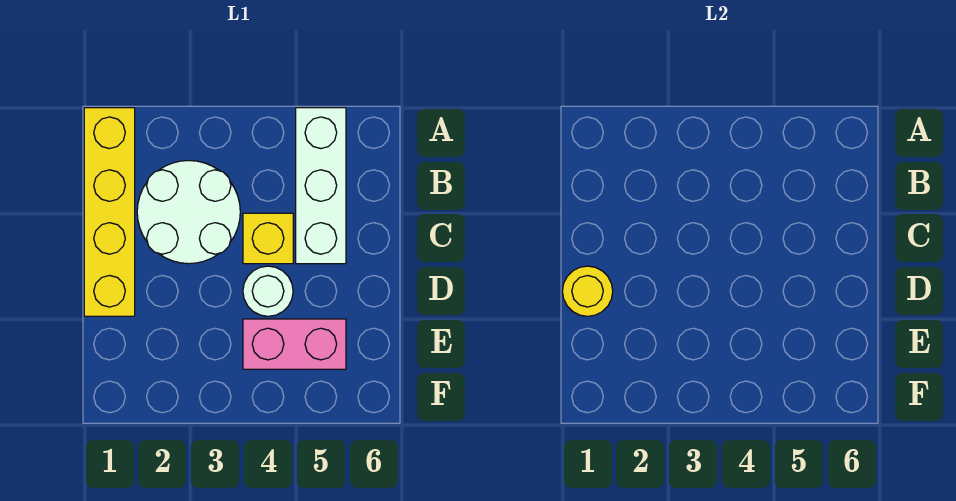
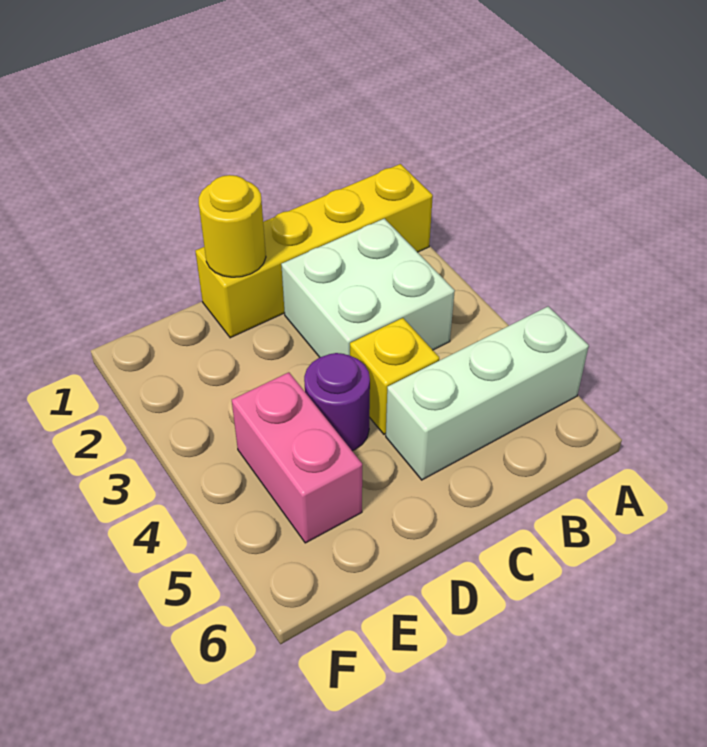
white 2x2 round brick [137,160,240,264] -> white 2x2 brick [281,218,455,357]
white 1x1 round brick [243,266,293,316] -> purple 1x1 round brick [304,353,370,451]

